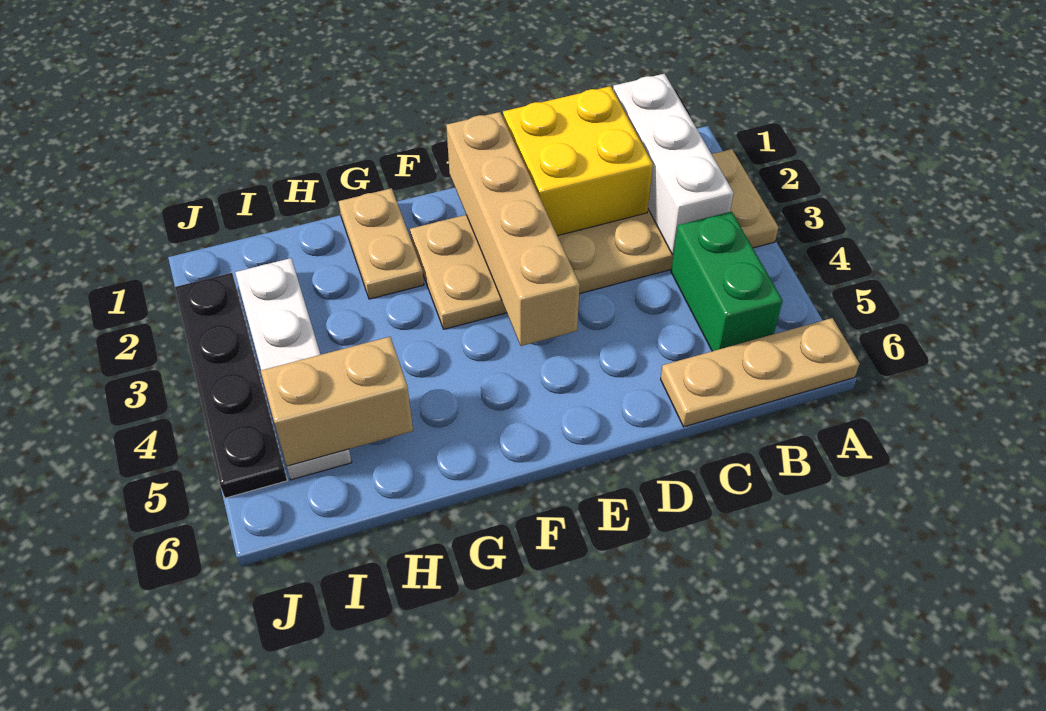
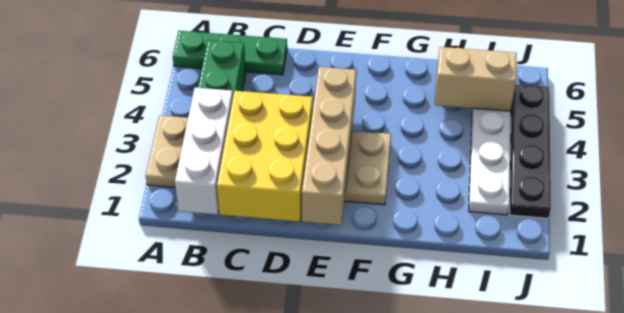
tan 1x3 plate [661,318,860,427] -> green 1x3 plate [173,31,287,75]
yellow 2x2 brick [503,86,653,236] -> yellow 2x3 brick [217,91,313,222]
tan 1x2 plate [339,188,424,299] -> none

